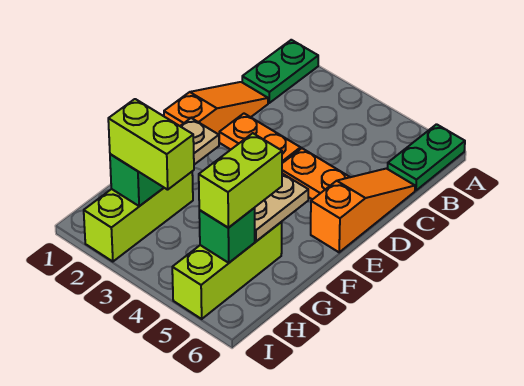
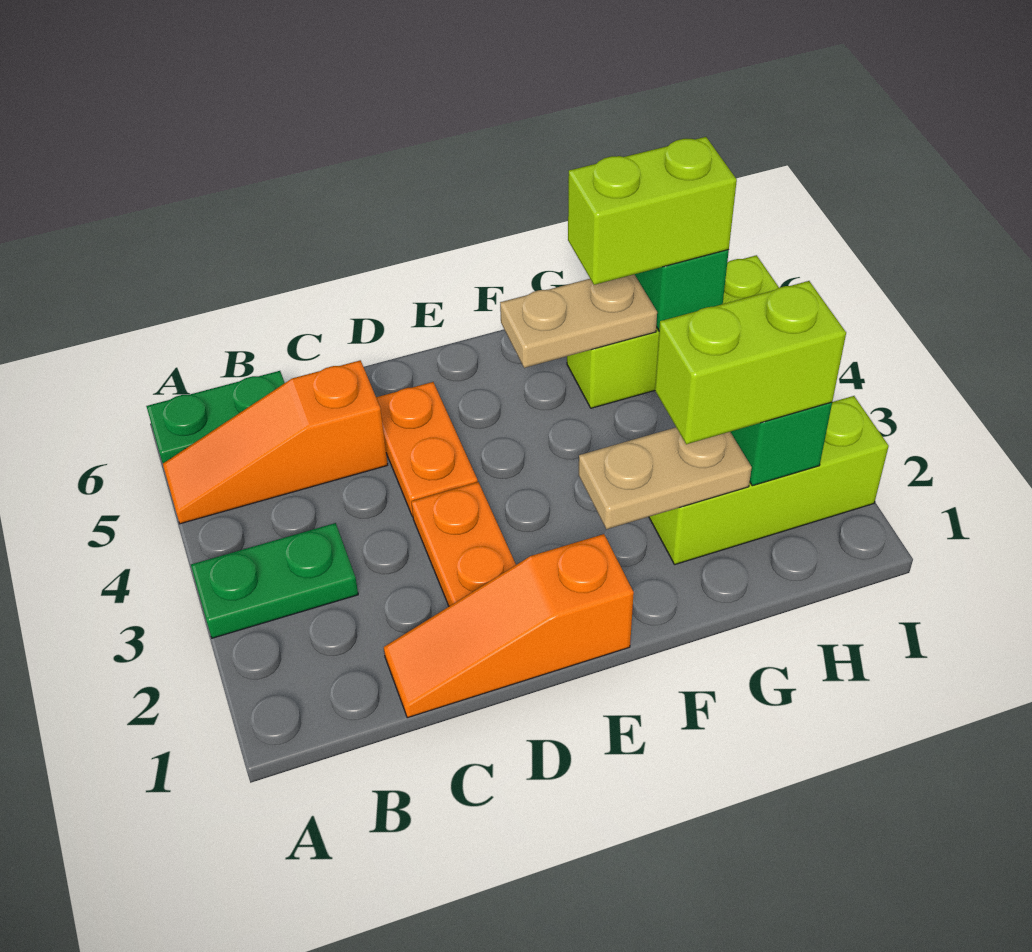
green 1x2 plate [242,40,318,103] -> green 1x2 plate moved to [191,523,358,638]
orange 1x3 slope [311,169,415,252] -> orange 1x3 slope moved to [163,360,388,524]
lime 1x2 brick [108,99,194,190] -> lime 1x2 brick turned to [655,281,846,444]

